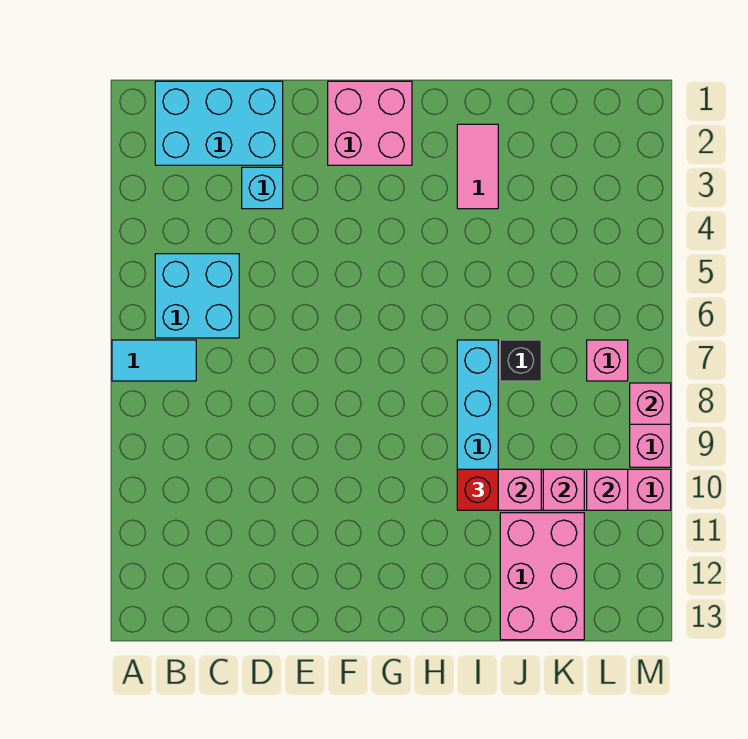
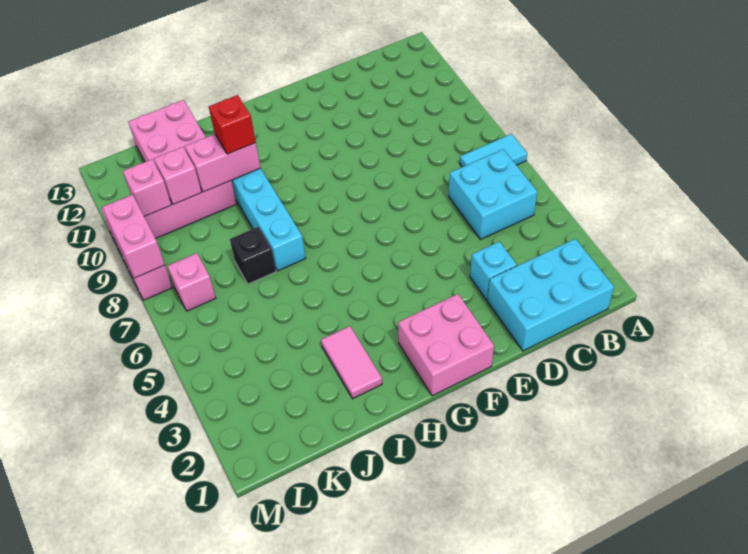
pink 1x1 brick [630,383,671,424] -> pink 1x2 brick [102,195,165,278]

